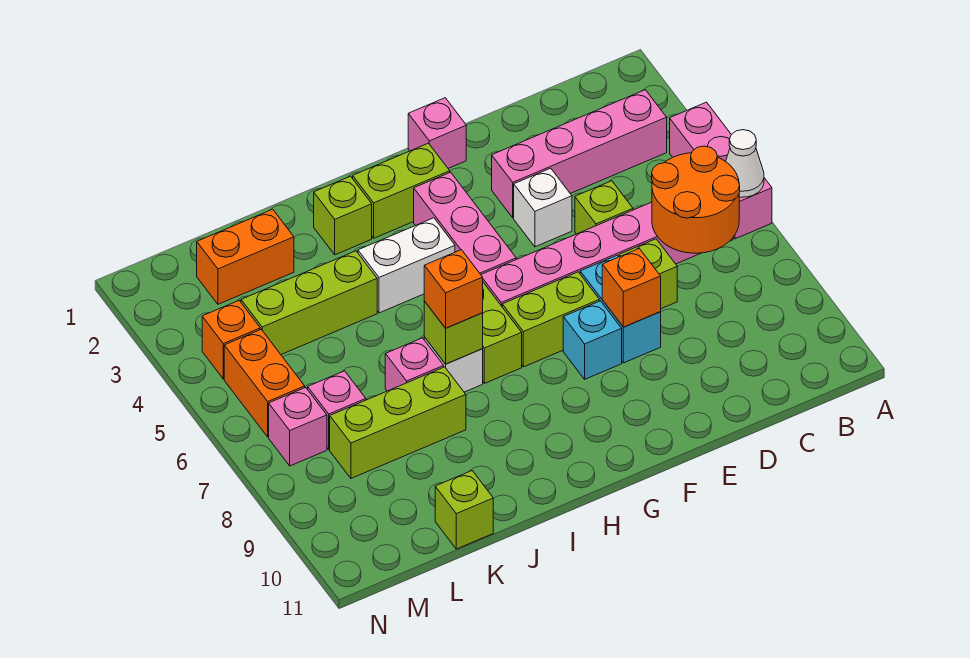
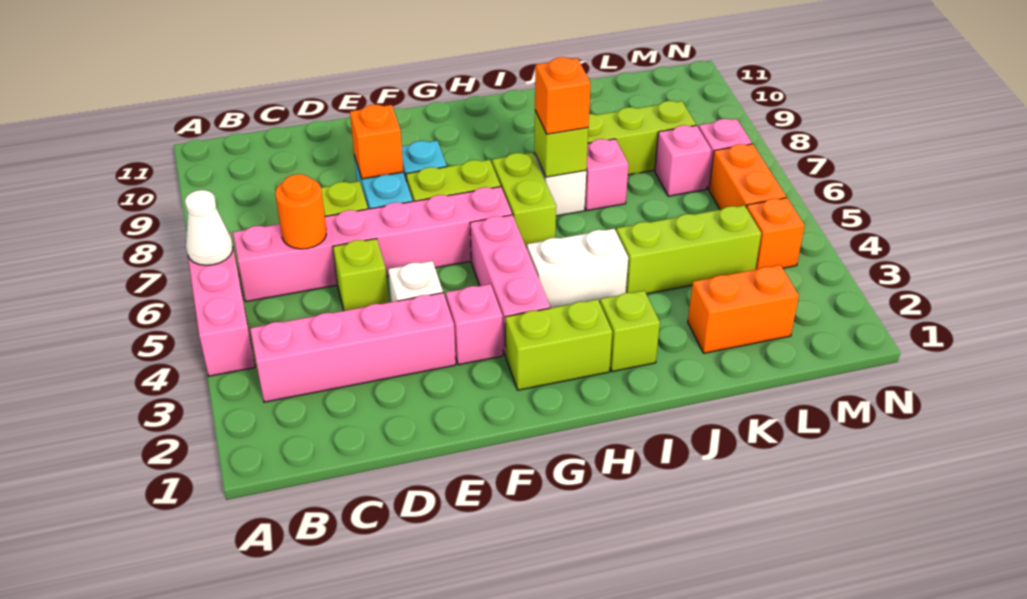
orange 2x2 round brick [652,146,740,253] -> orange 1x1 round brick [275,174,326,249]
pink 1x1 brick [408,98,466,168] -> pink 1x1 brick moved to [446,284,503,365]
lime 1x1 brick [435,471,493,549] -> none

